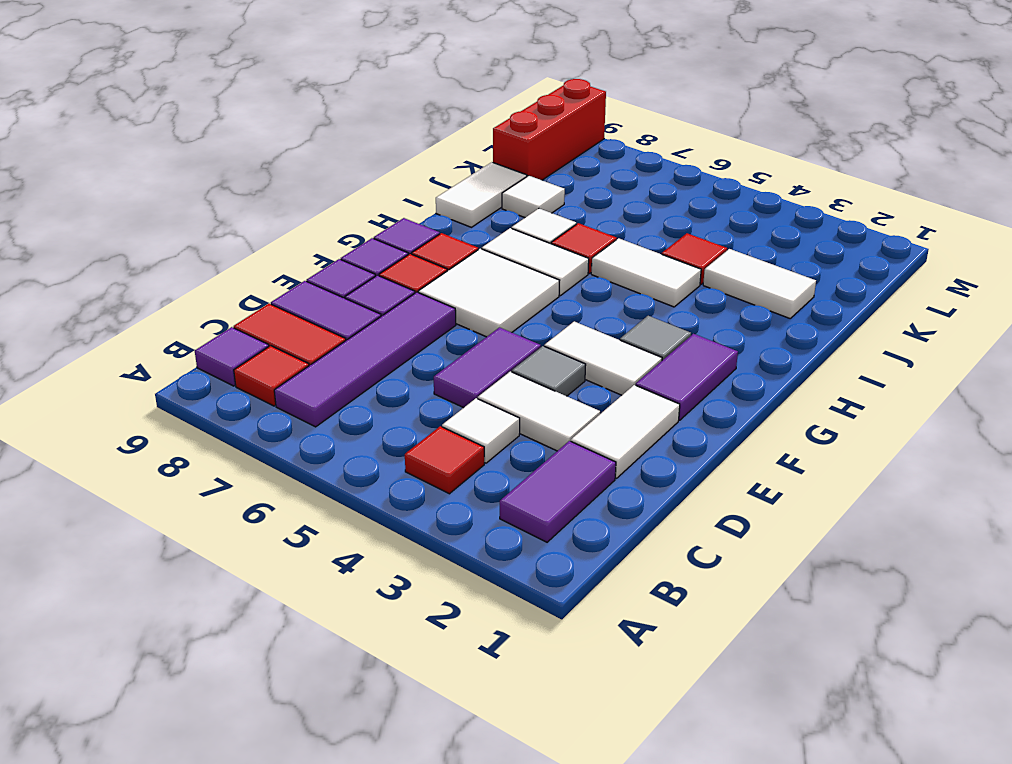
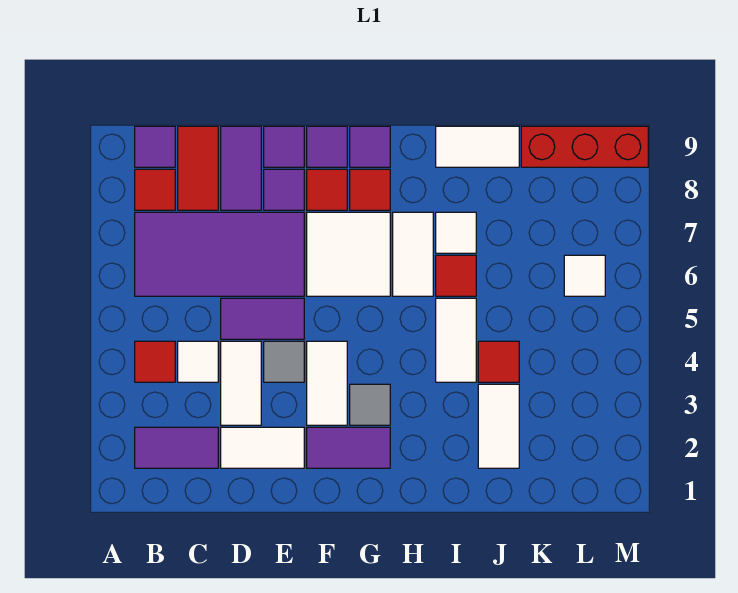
purple 1x4 tile [274,292,456,427] -> purple 2x4 tile [135,212,304,296]
white 1x1 tile [502,176,565,218] -> white 1x1 tile moved to [564,255,605,296]

